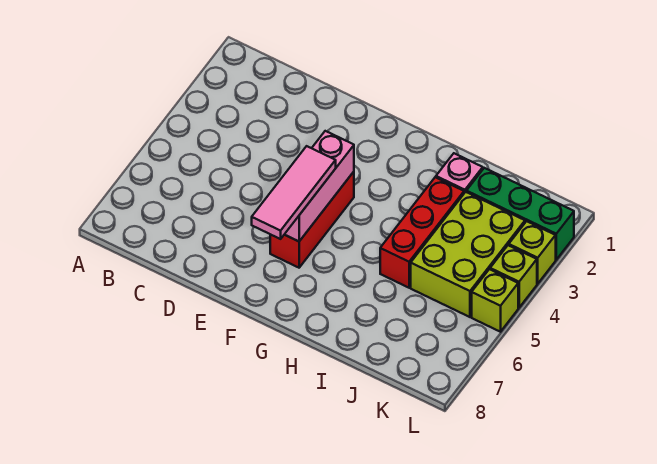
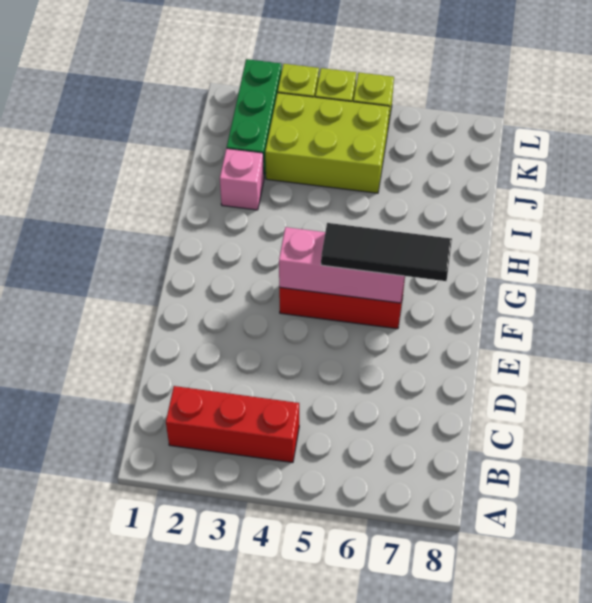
pink 1x3 tile [252,146,336,239] -> black 1x3 tile [321,223,452,281]
red 1x3 brick [380,177,464,288] -> red 1x3 brick moved to [166,386,299,463]

